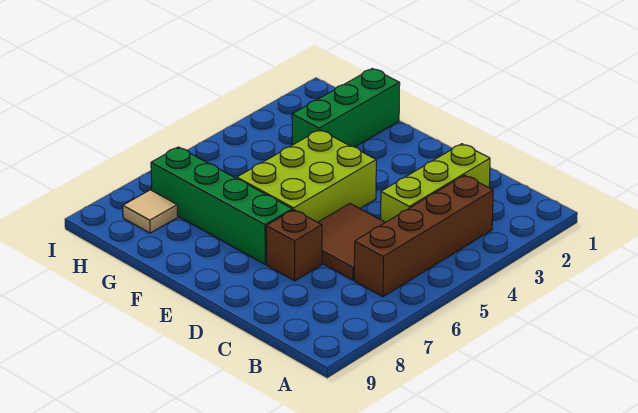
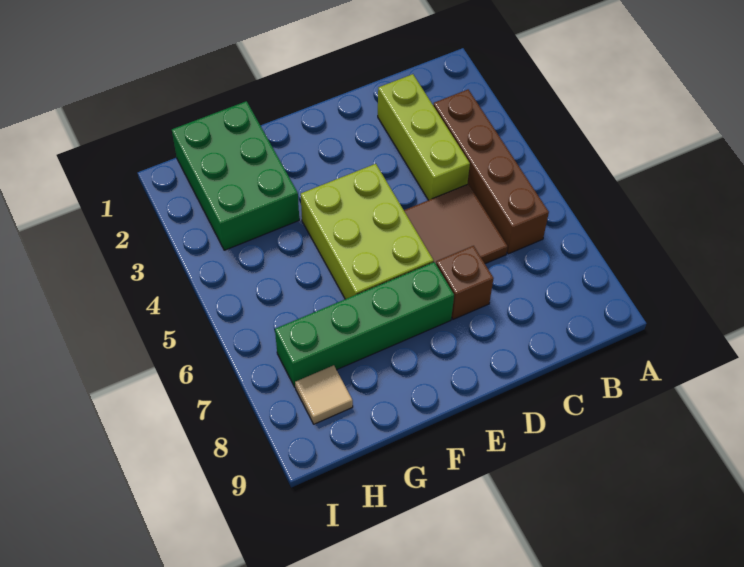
green 1x3 brick [292,69,400,147] -> green 2x3 brick [172,101,299,250]

